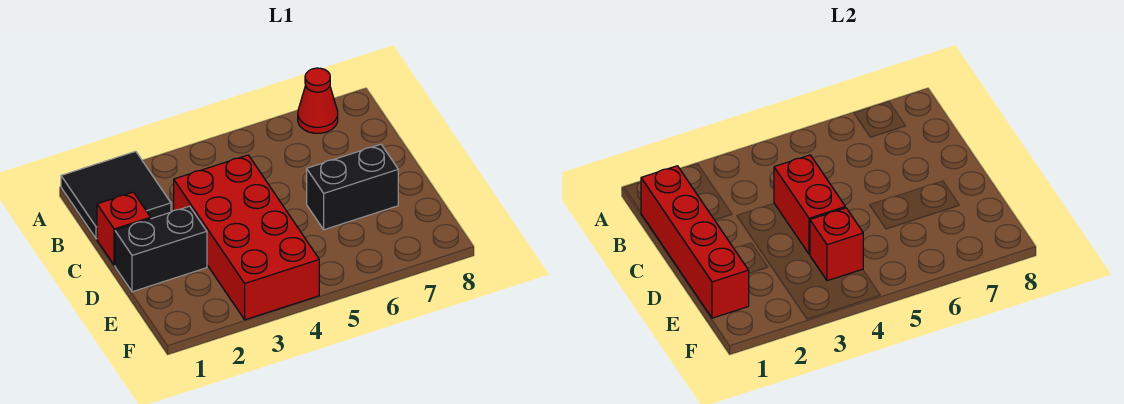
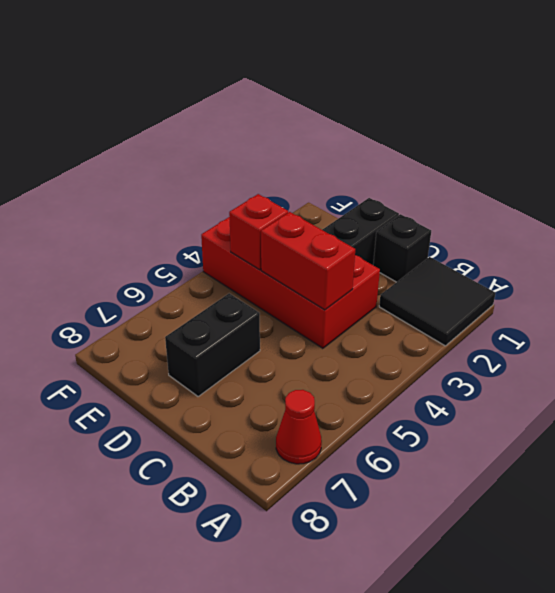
red 1x4 brick [641,166,749,318] -> none
red 1x1 brick [97,192,151,265] -> black 1x1 brick [373,214,431,282]

